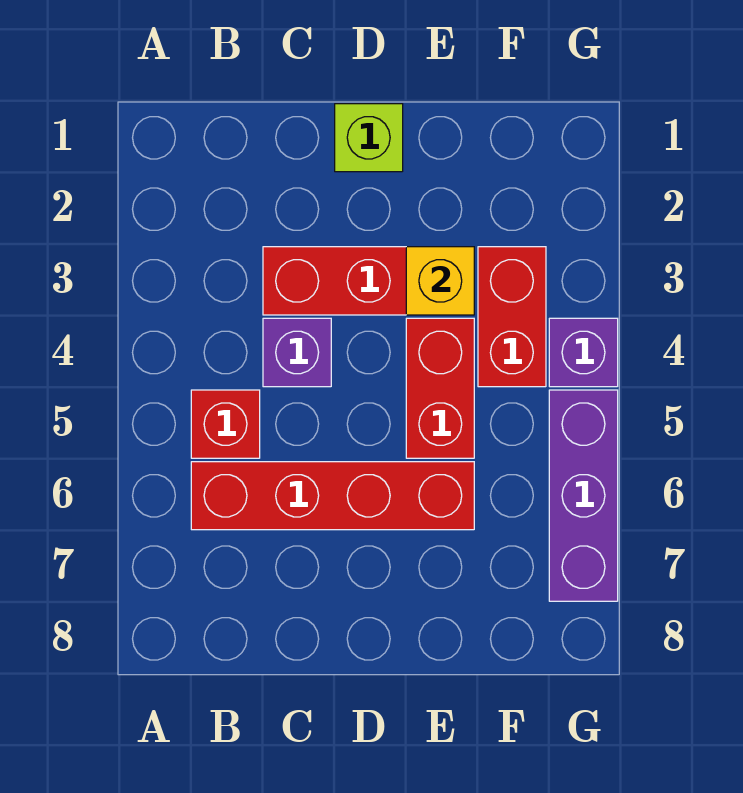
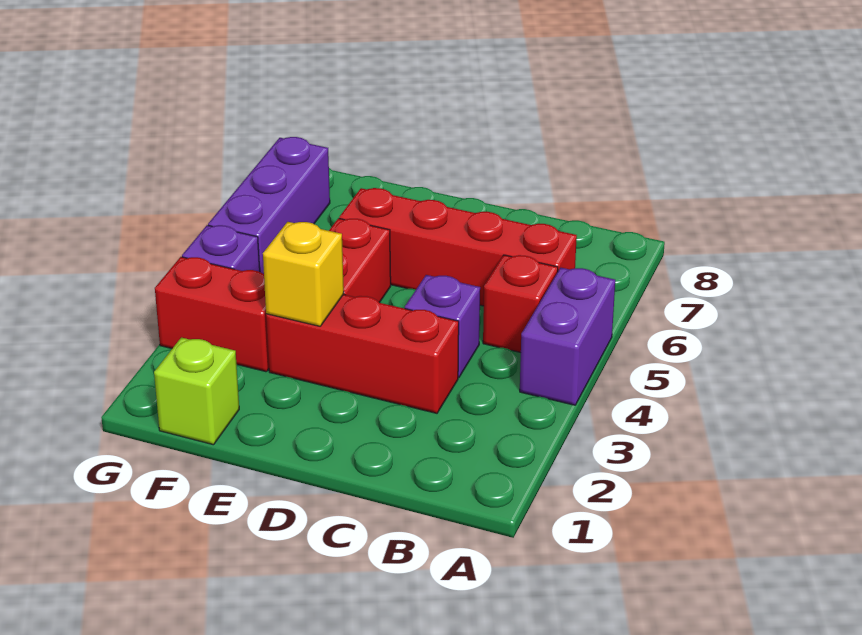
none -> purple 1x2 brick [520,268,615,405]
lime 1x1 brick [335,104,403,172] -> lime 1x1 brick moved to [154,337,239,445]
red 1x2 brick [478,247,546,387] -> red 1x2 brick turned to [155,257,269,372]

